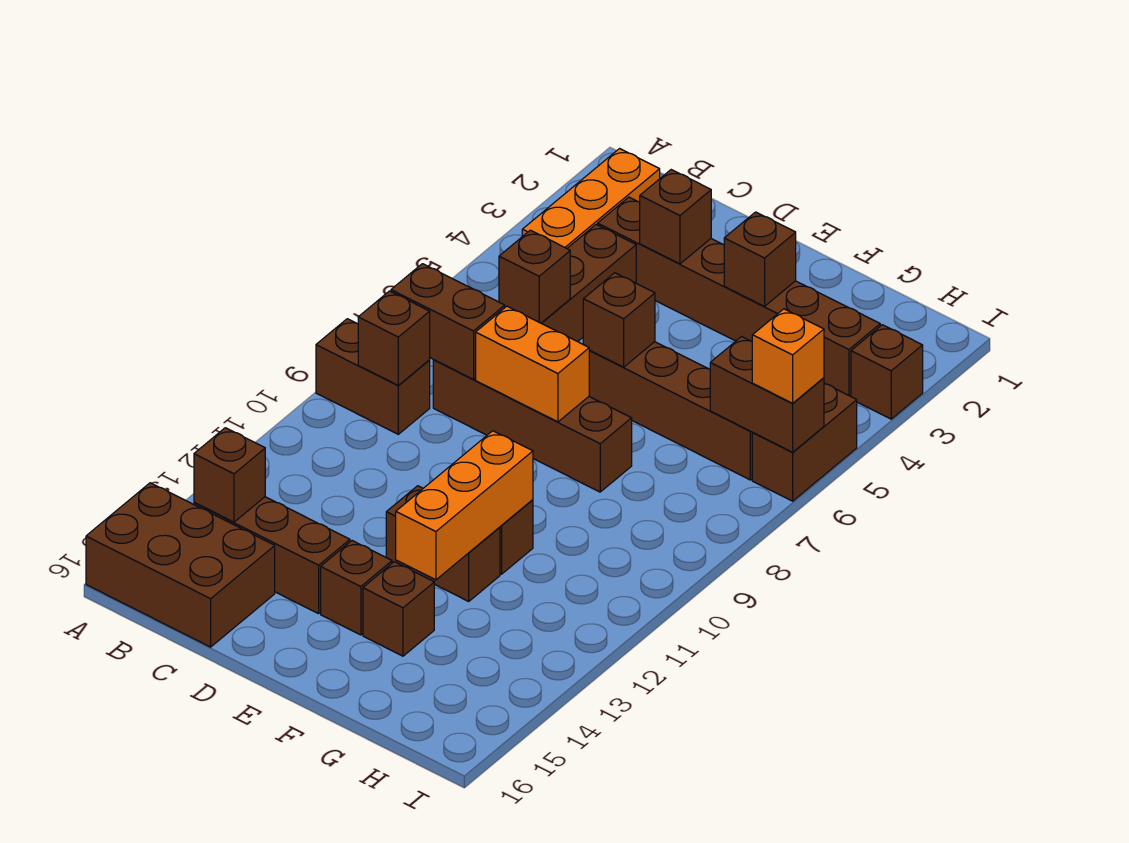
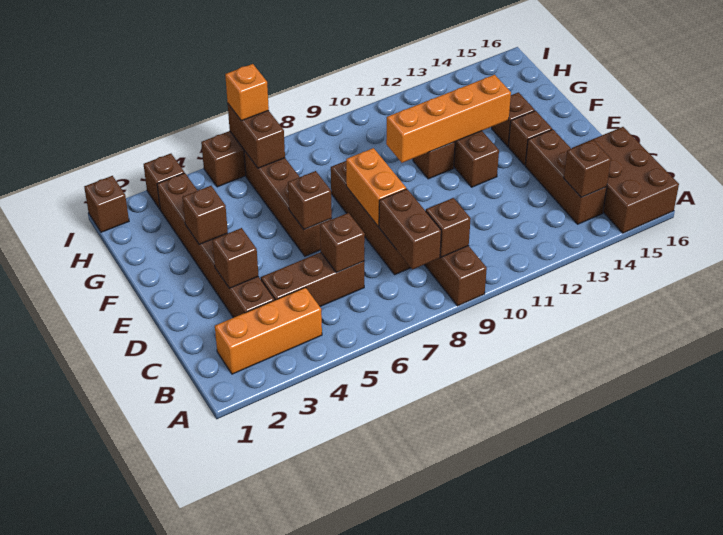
orange 1x3 brick [396,431,533,580] -> orange 1x4 brick [386,75,511,163]
none -> brown 1x1 brick [84,176,129,232]

